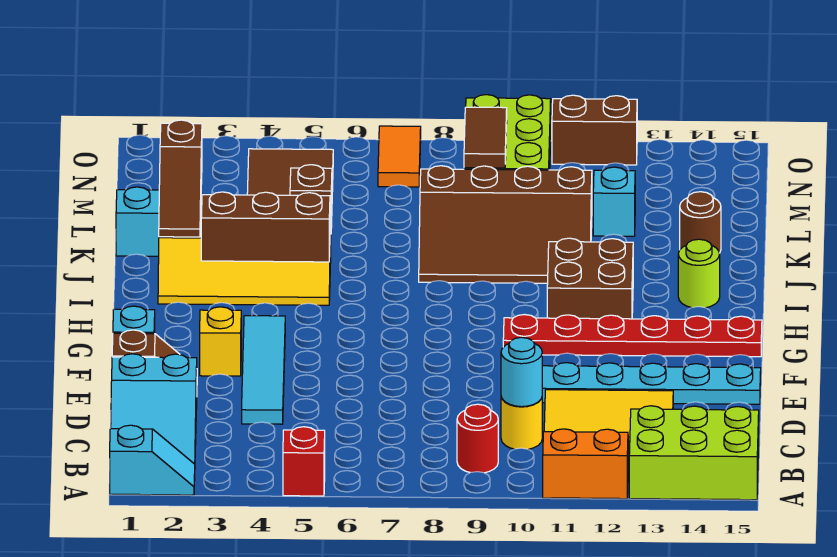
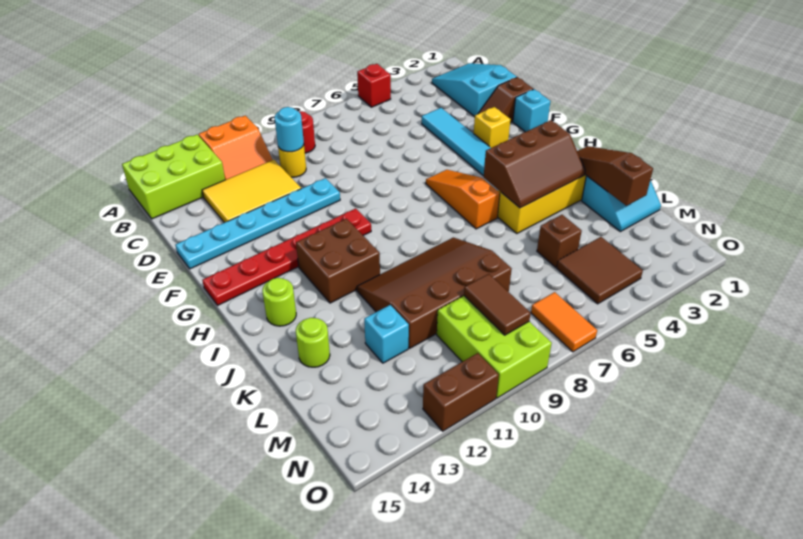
cyan 1x2 slope [110,425,195,495] -> none
none -> orange 1x3 slope [426,170,500,229]
brown 1x1 round brick [680,192,721,253] -> lime 1x1 round brick [296,318,330,367]

